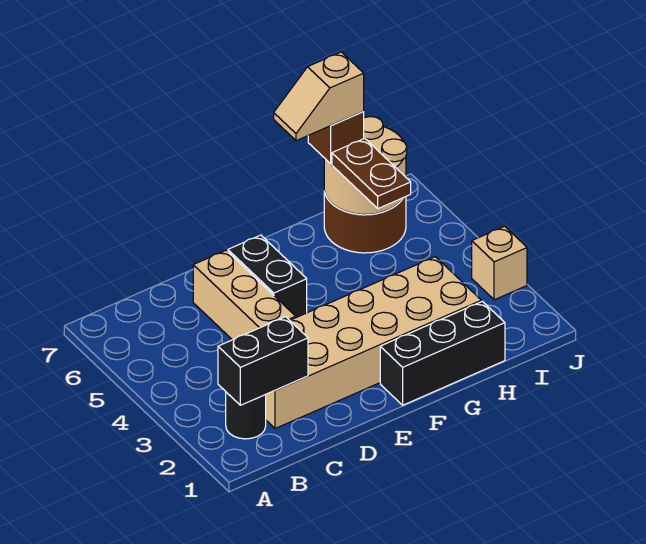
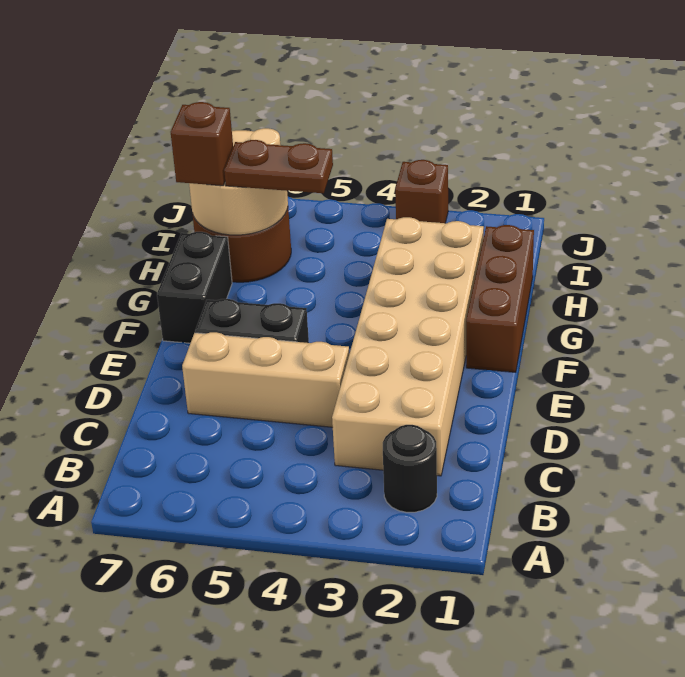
black 1x2 brick [218,317,308,405] -> black 1x2 brick moved to [157,232,232,343]
black 1x3 brick [380,301,505,405] -> brown 1x3 brick [466,225,534,372]
tan 1x2 slope [274,52,364,141] -> none
tan 1x1 brick [472,226,527,300] -> brown 1x1 brick [395,160,448,223]

